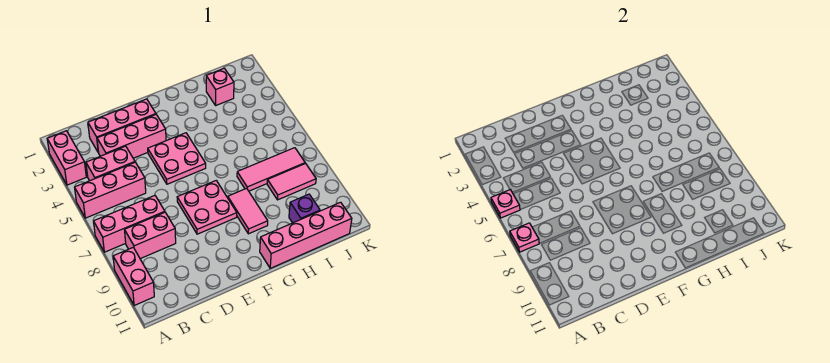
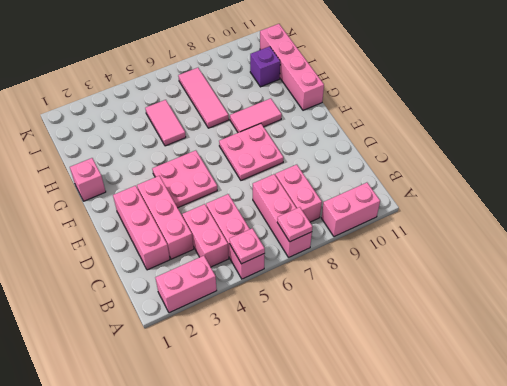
pink 1x1 brick [206,68,234,105] -> pink 1x1 brick moved to [70,158,106,201]
pink 1x2 tile [267,163,316,200] -> pink 1x2 tile moved to [145,100,186,146]

